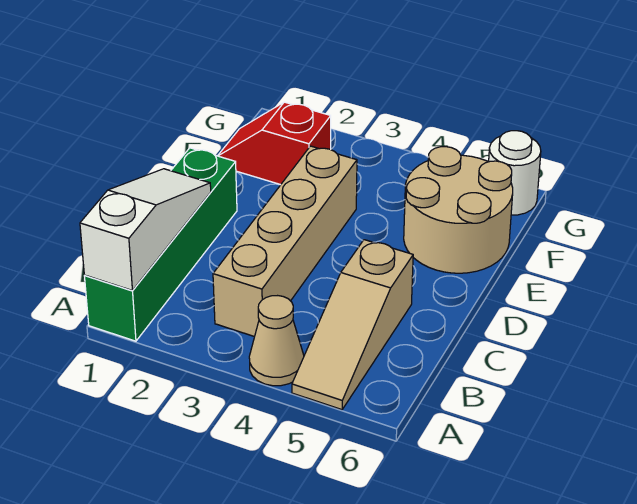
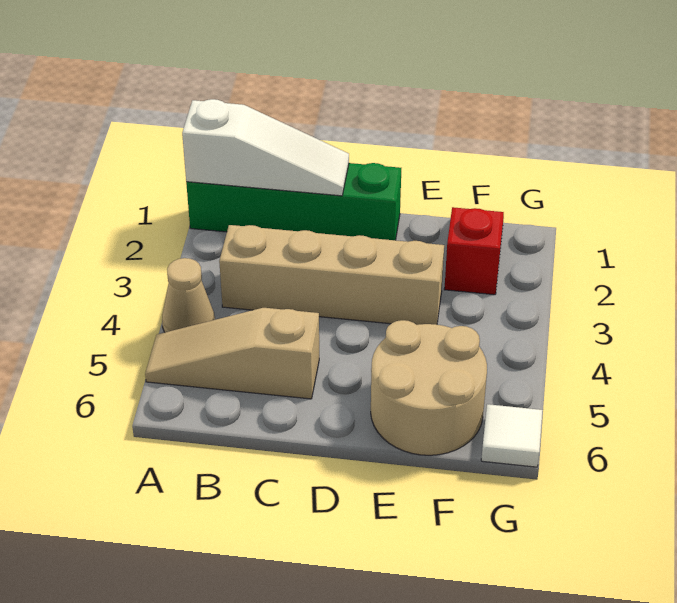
white 1x1 round brick [489,131,541,215] -> white 1x1 tile [481,404,543,467]

